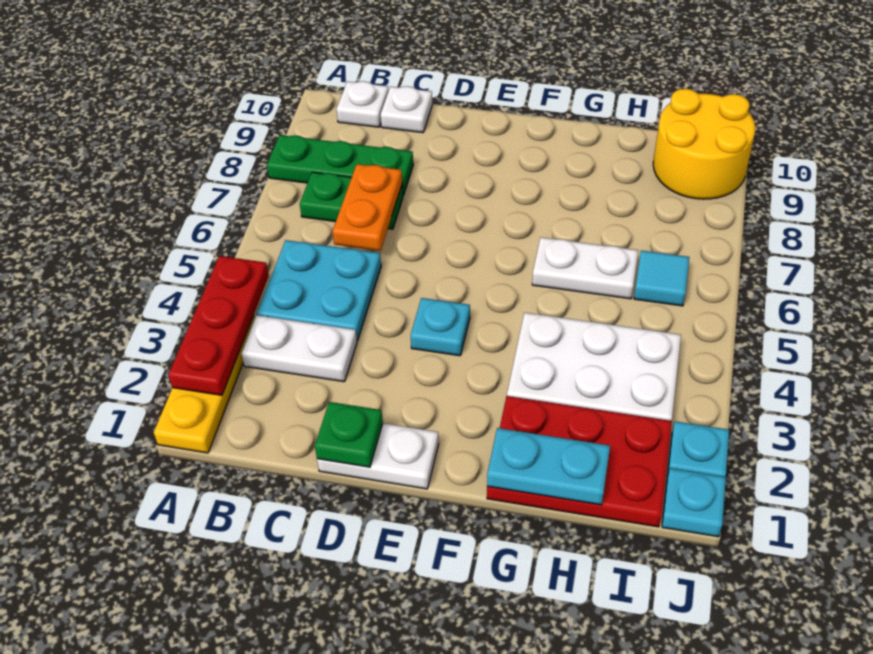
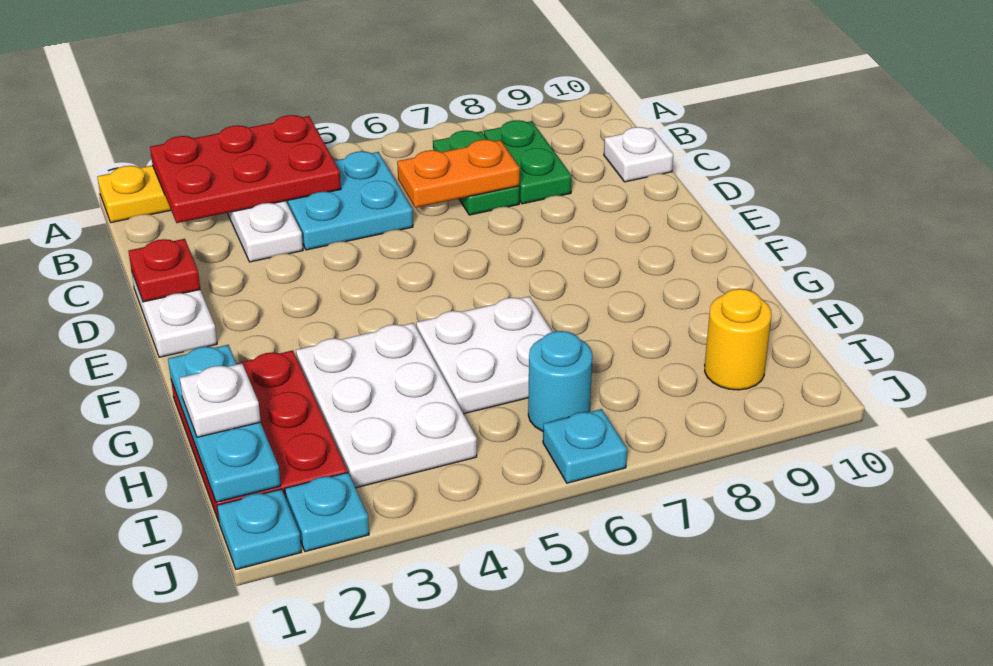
red 1x3 plate [168,256,269,395] -> red 2x3 plate [150,115,341,223]
green 1x3 plate [267,135,413,195] -> green 1x2 plate [484,120,572,204]
white 1x1 plate [336,81,389,127] -> white 1x1 plate moved to [180,363,261,437]
green 1x1 plate [315,402,383,467] -> red 1x1 plate [128,239,200,302]
cyan 1x1 plate [411,298,470,356] -> cyan 1x1 plate moved to [543,409,627,483]
cyan 1x2 plate [487,428,610,505] -> cyan 1x3 plate [168,345,281,502]
white 1x2 plate [532,237,638,299] -> white 2x2 plate [416,296,552,414]
cyan 1x1 tile [634,251,690,306] -> cyan 1x1 round brick [528,331,592,431]
yellow 2x2 round brick [653,89,755,199] -> yellow 1x1 round brick [705,289,771,390]

